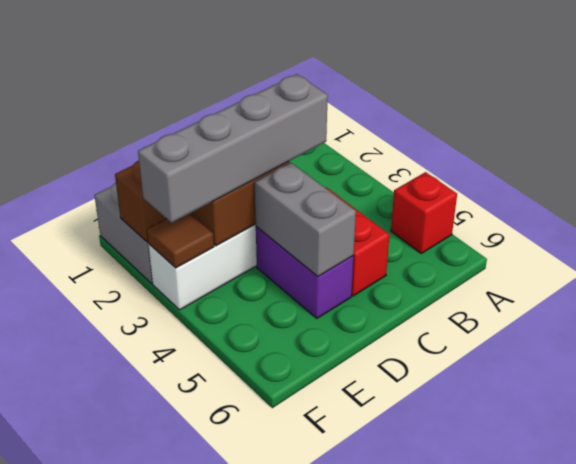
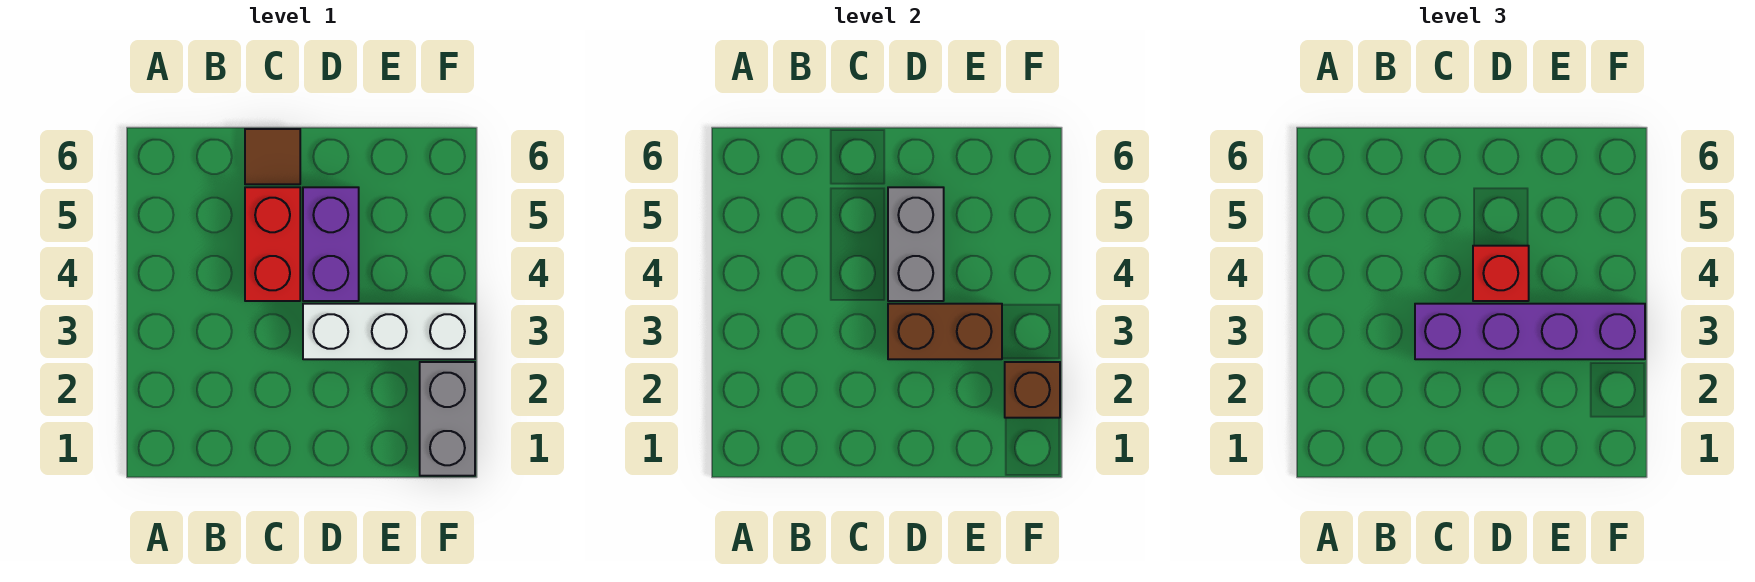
red 1x1 brick [391,172,457,253] -> red 1x1 brick moved to [1473,246,1529,301]
grey 1x4 brick [138,74,328,223] -> purple 1x4 brick [1415,304,1645,359]
brown 1x1 tile [147,214,214,268] -> brown 1x1 tile moved to [245,129,300,184]

